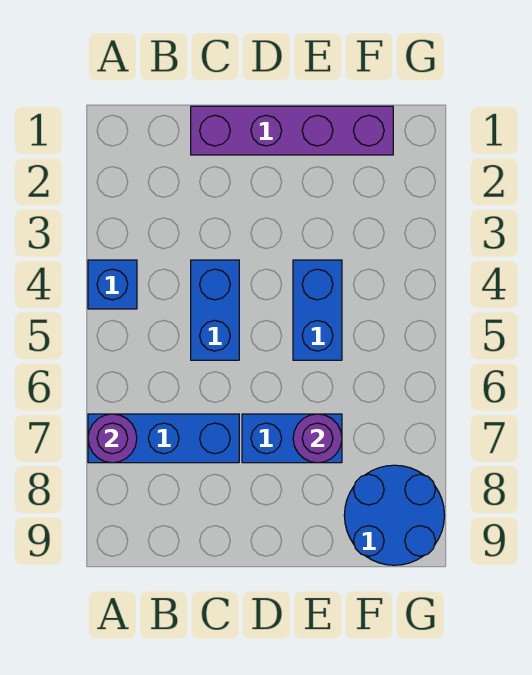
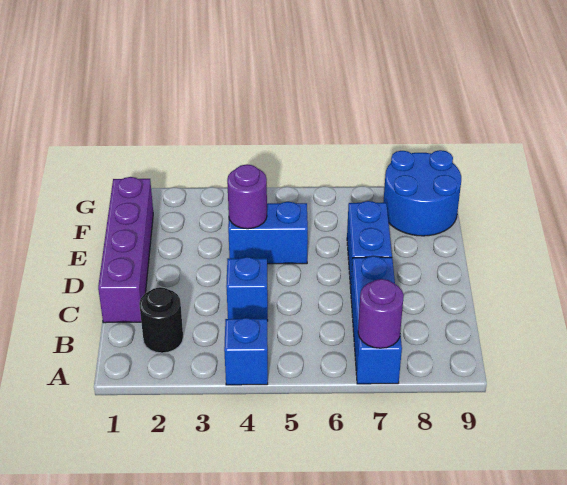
none -> black 1x1 round brick [139,287,183,353]
blue 1x2 brick [191,260,239,360] -> blue 1x1 brick [226,257,268,321]
purple 1x1 round brick [293,414,342,463] -> purple 1x1 round brick moved to [227,164,267,229]

